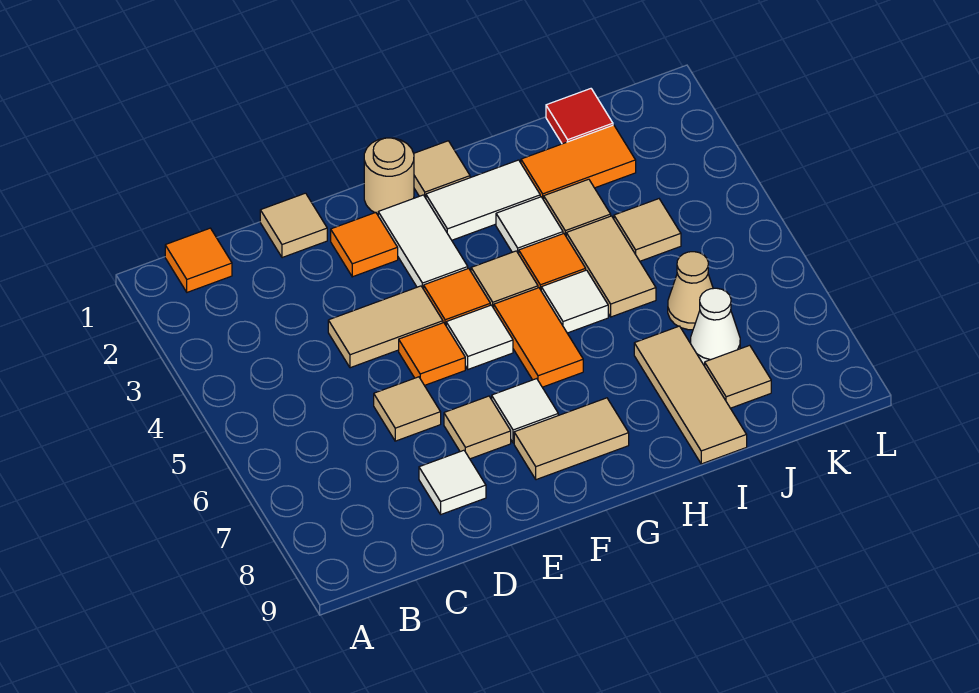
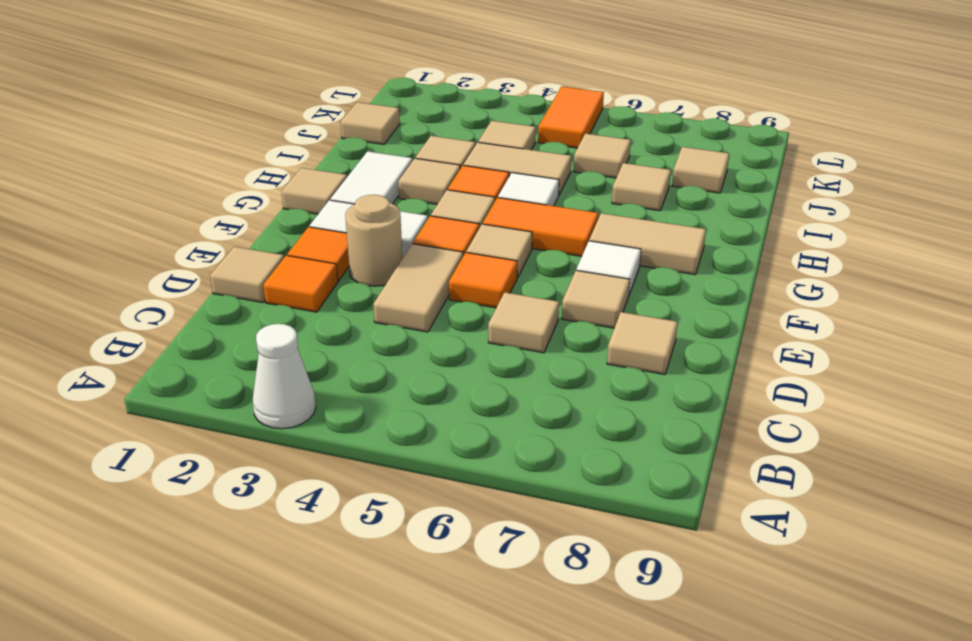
orange 1x1 tile [165,228,232,292] -> orange 1x1 tile moved to [263,255,338,312]
white 1x1 tile [419,450,486,514] -> tan 1x1 tile [607,312,678,374]
tan 1x1 round brick [364,138,414,214] -> tan 1x1 round brick moved to [345,195,402,286]
white 1x1 tile [446,305,513,369] -> tan 1x1 tile [466,224,532,278]
tan 1x2 tile [514,398,629,480] -> tan 1x2 tile turned to [589,213,706,275]
white 1x1 tile [496,197,563,254] -> tan 1x1 tile [398,158,460,204]
orange 1x2 tile [521,125,636,200] -> orange 1x2 tile moved to [538,87,604,148]
tan 1x3 tile [634,326,747,464] -> tan 1x1 tile [612,163,671,211]
red 1x1 tile [546,89,613,144] -> tan 1x1 tile [340,102,400,144]
tan 1x1 cone [668,252,713,330] -> tan 1x1 tile [573,133,631,178]
white 1x1 cone [690,288,740,365] -> white 1x1 cone moved to [253,324,316,429]

